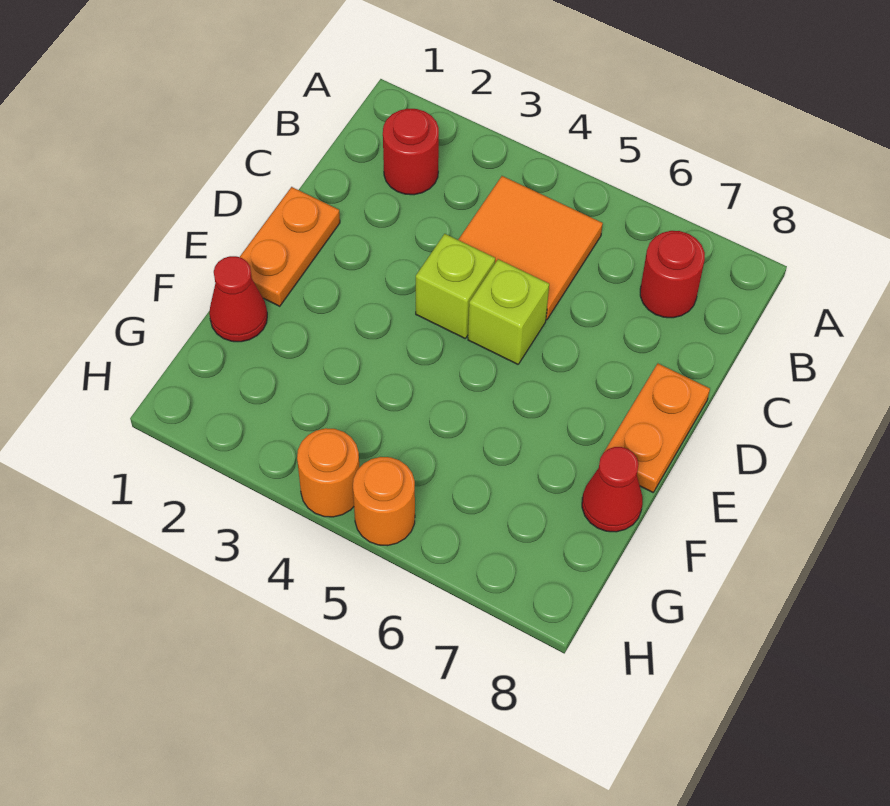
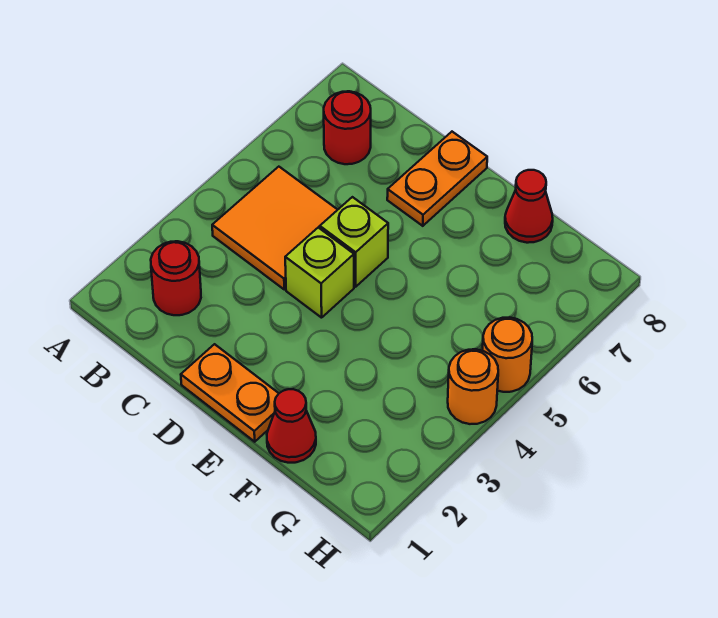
orange 1x2 plate [604,364,710,492] -> orange 1x2 plate turned to [387,132,487,226]

